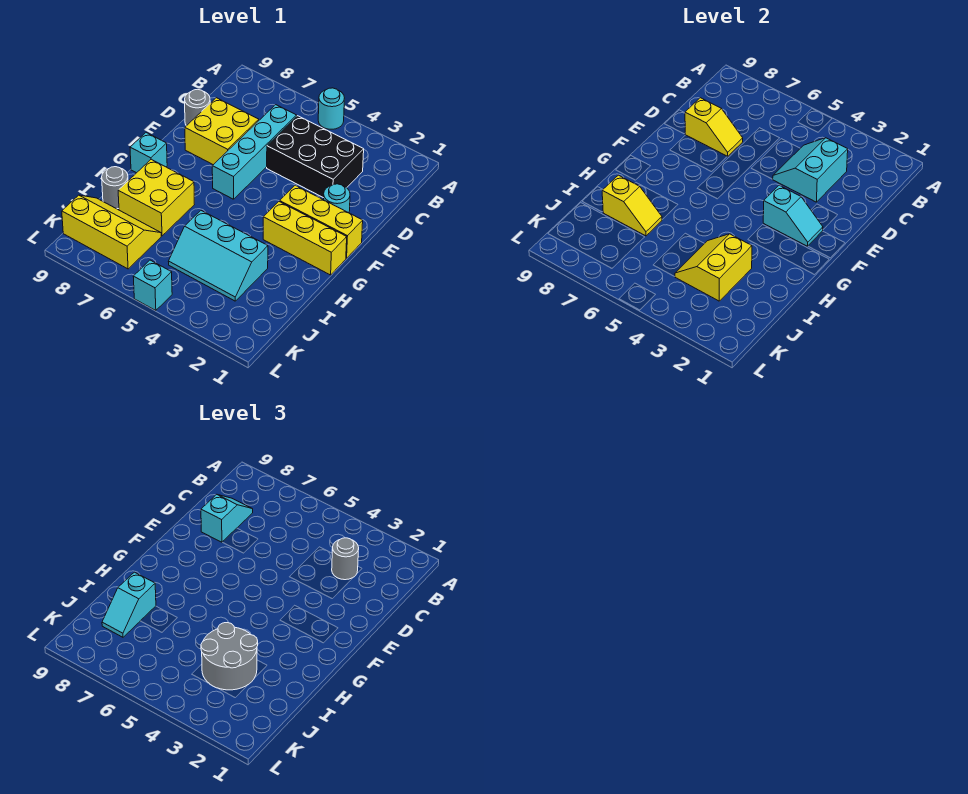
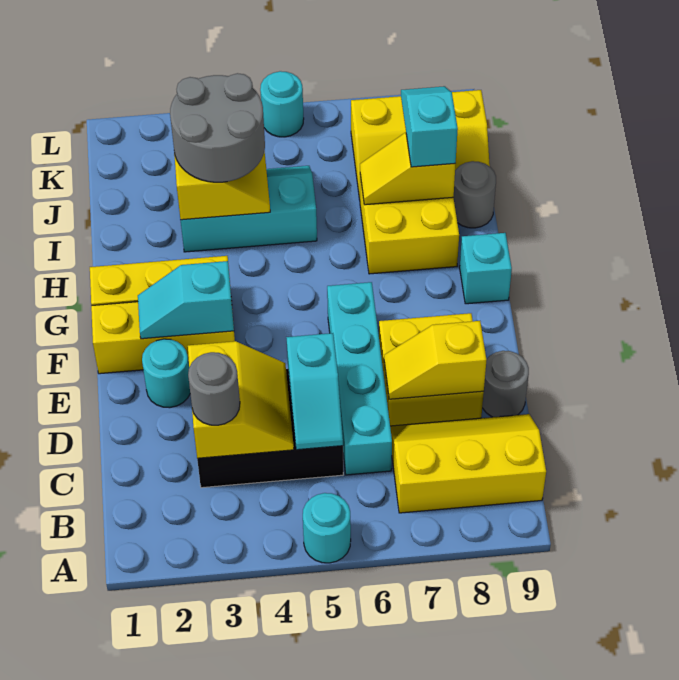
none -> yellow 2x3 slope [390,414,546,513]
cyan 2x2 slope [773,138,848,202] -> yellow 2x2 slope [188,341,294,459]
cyan 1x2 slope [201,494,253,542] -> cyan 1x2 slope moved to [286,333,343,450]
cyan 1x1 brick [133,260,172,311] -> cyan 1x1 round brick [260,71,304,137]

